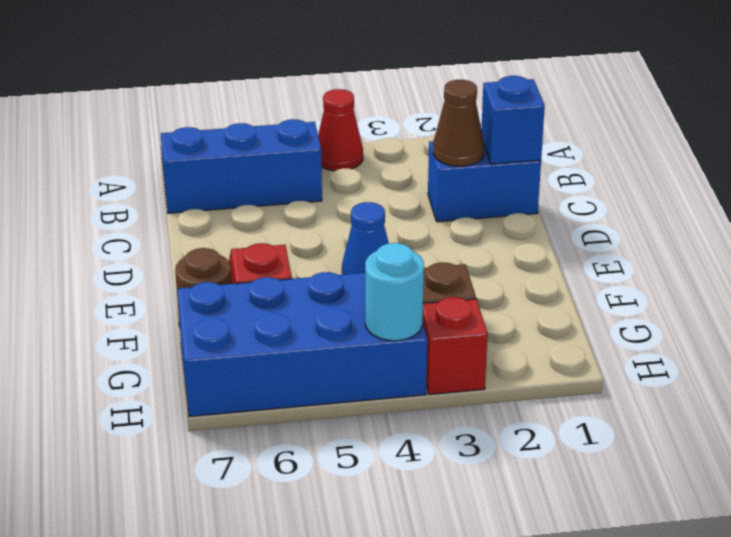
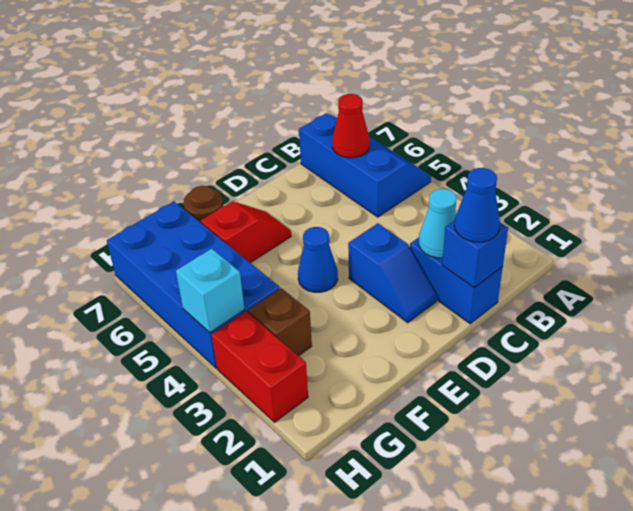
red 1x1 cone [318,89,363,171] -> red 1x1 cone moved to [332,94,369,158]
none -> blue 1x1 cone [455,168,500,242]
brown 1x1 cone [433,80,484,166] -> cyan 1x1 cone [419,189,457,258]
none -> blue 1x2 slope [348,223,437,323]
red 1x1 brick [423,297,488,394] -> red 1x2 brick [211,312,308,422]
cyan 1x1 round brick [365,243,424,341] -> cyan 1x1 brick [176,249,245,333]

